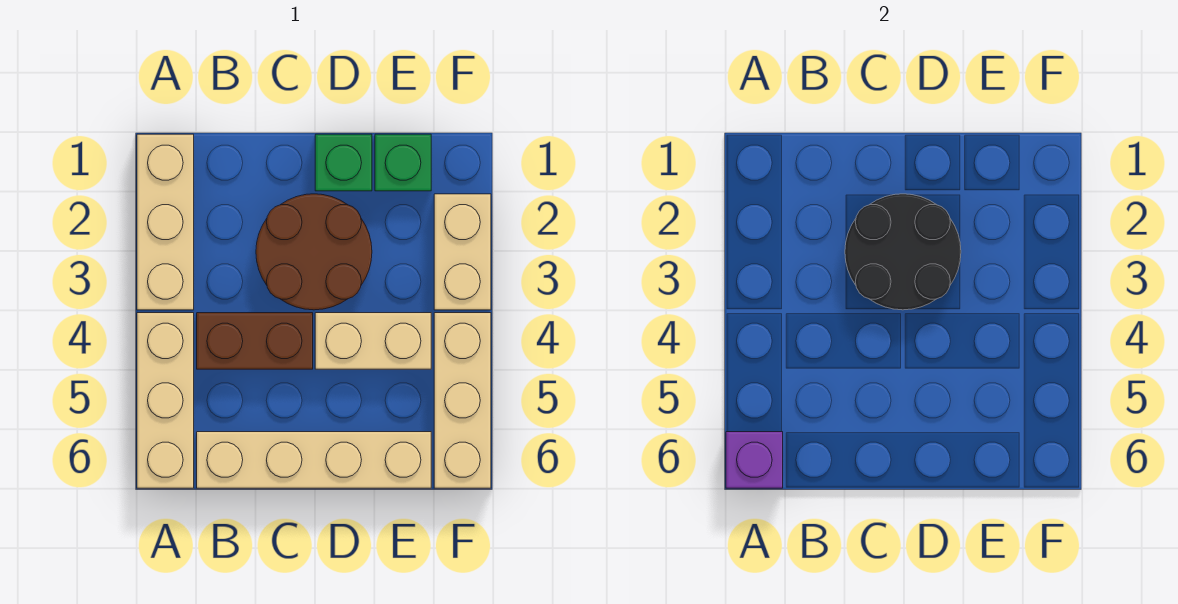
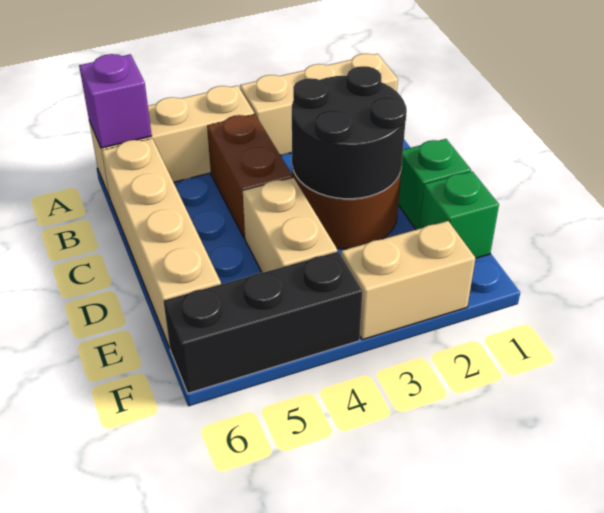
tan 1x3 brick [434,313,491,488] -> black 1x3 brick [164,252,362,393]

